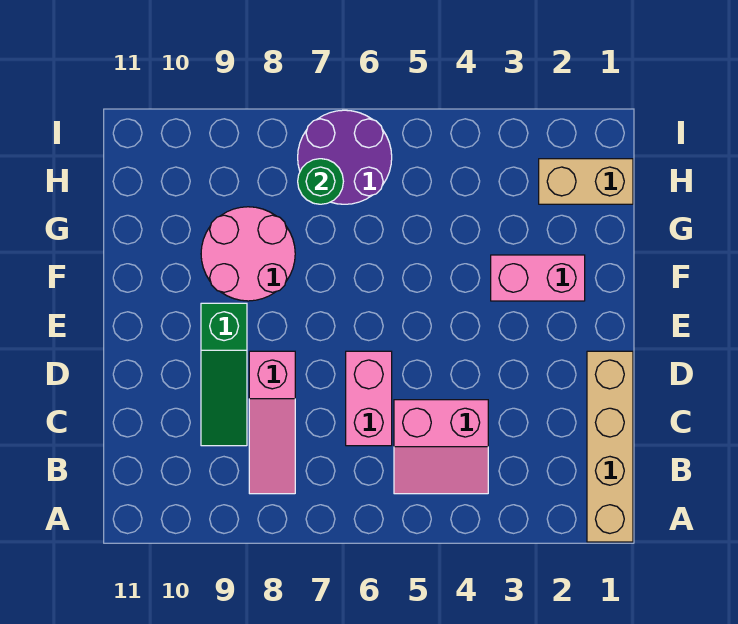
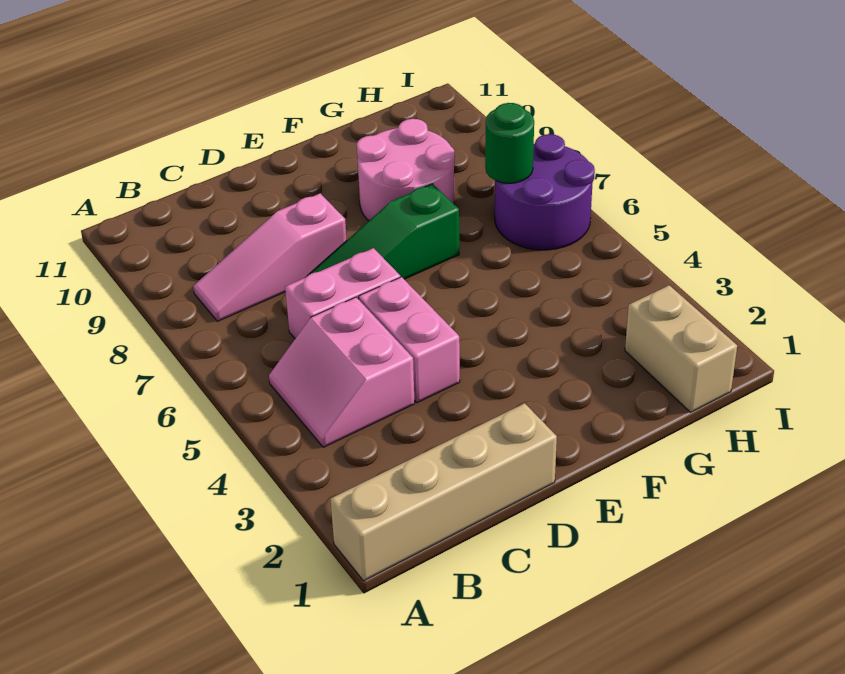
green 1x3 slope [201,303,247,446] -> green 1x3 slope moved to [310,184,459,279]
pink 1x2 brick [491,255,585,301] -> pink 1x2 brick moved to [359,277,460,403]

